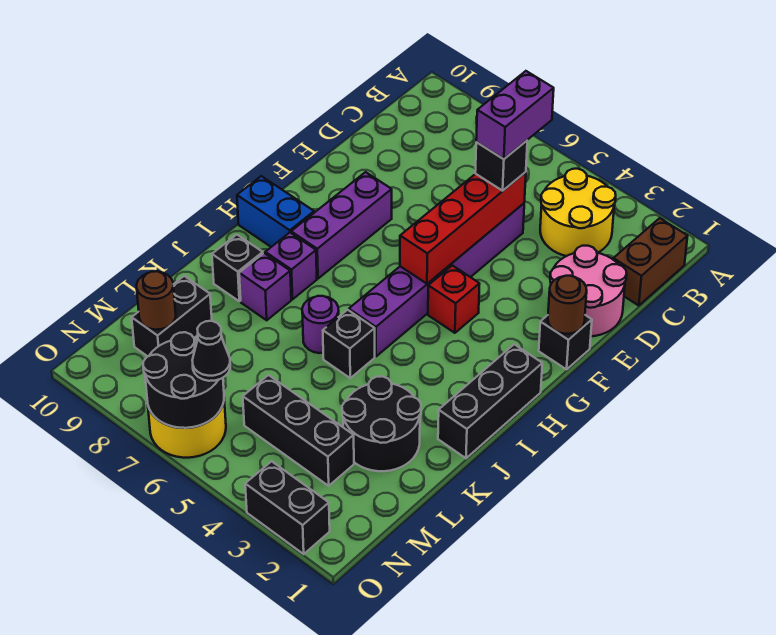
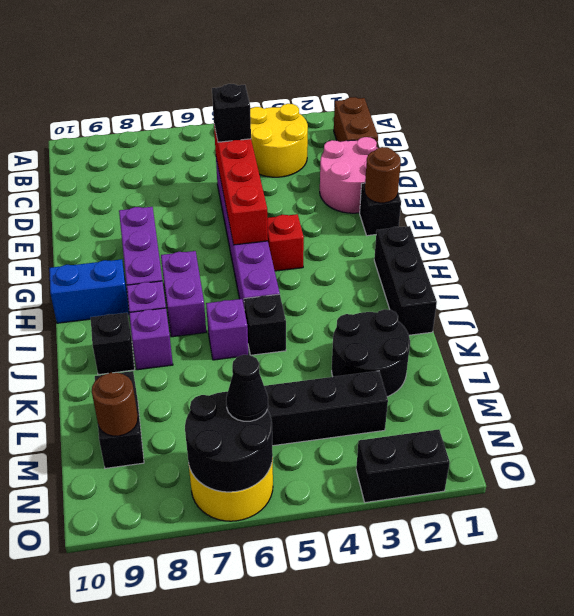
purple 1x2 brick [476,71,554,159] -> purple 1x2 brick moved to [161,251,206,337]
purple 1x1 round brick [302,296,339,353] -> purple 1x1 brick [206,299,248,360]

